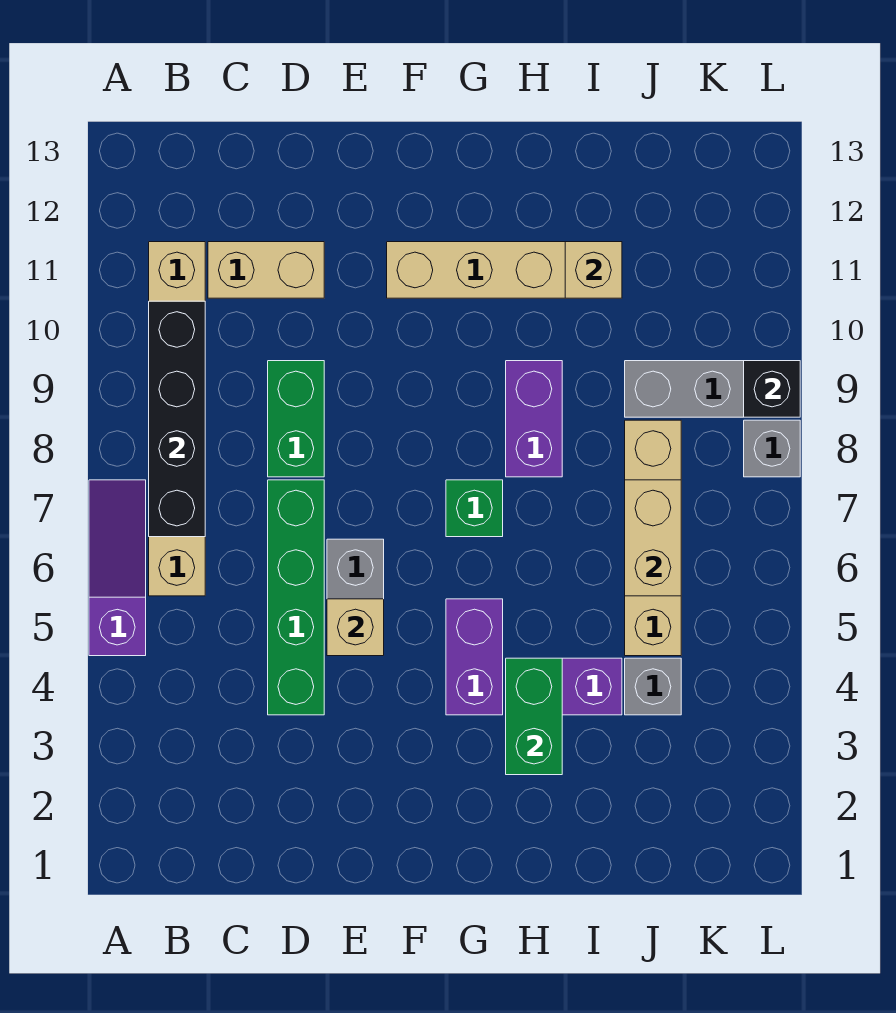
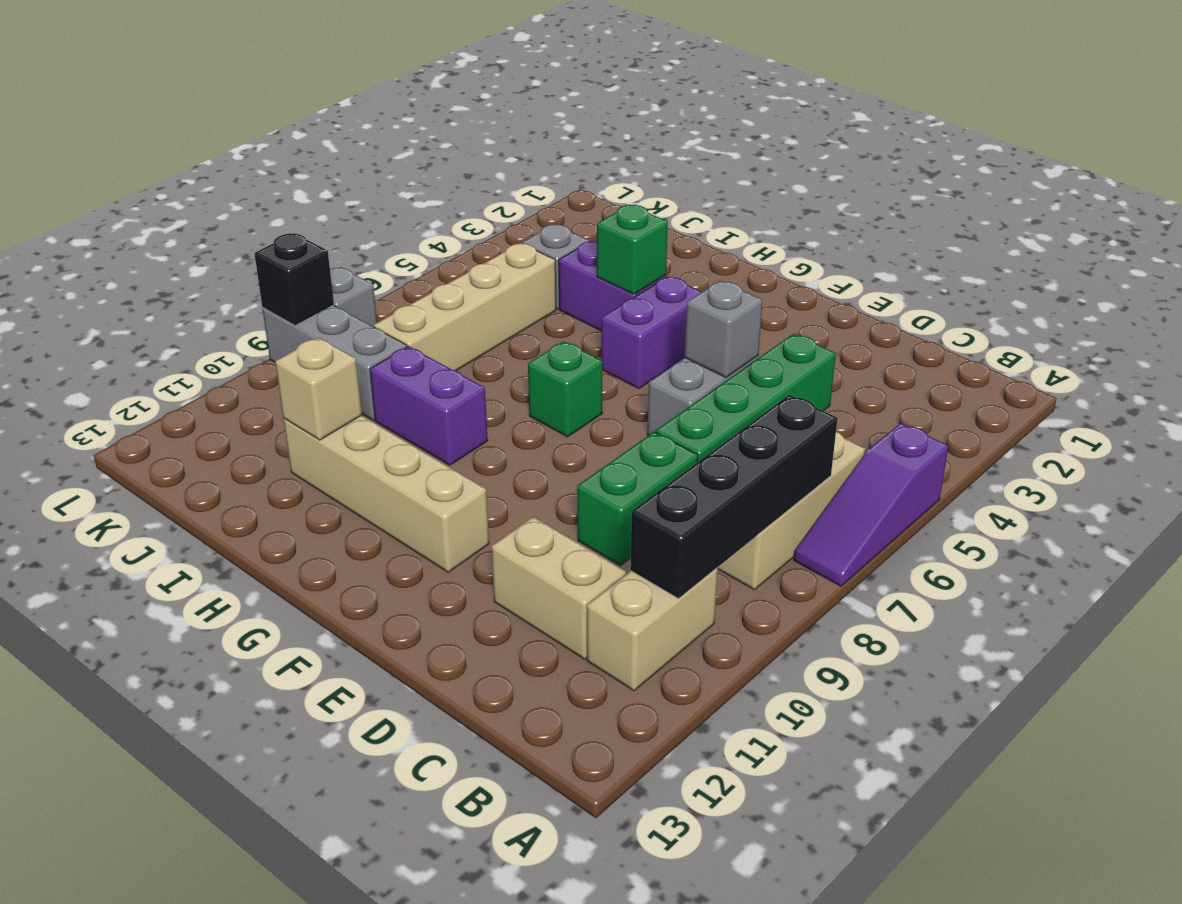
tan 1x1 brick [327,599,384,656] -> grey 1x1 brick [684,281,763,378]
green 1x2 brick [506,658,562,775] -> green 1x1 brick [597,205,668,294]
purple 1x2 brick [506,361,562,477] -> purple 1x2 brick turned to [370,346,488,465]
tan 1x2 brick [625,480,681,596] -> none

